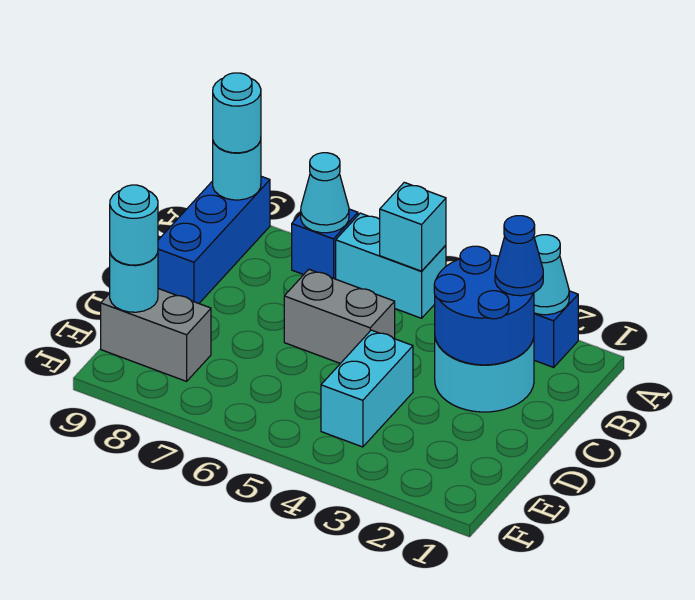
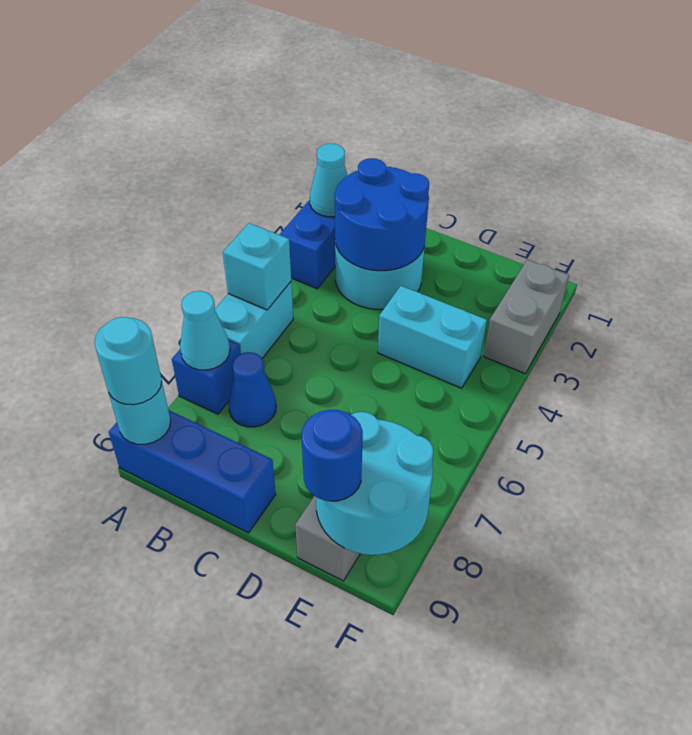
blue 1x1 cone [495,216,543,296] -> blue 1x1 cone moved to [228,352,276,427]
grey 1x2 brick [284,270,395,363] -> grey 1x2 brick moved to [484,260,569,373]
cyan 1x1 round brick [110,253,158,312] -> cyan 2x2 round brick [316,412,433,555]
cyan 1x1 round brick [110,185,158,265] -> blue 1x1 round brick [302,410,363,501]

